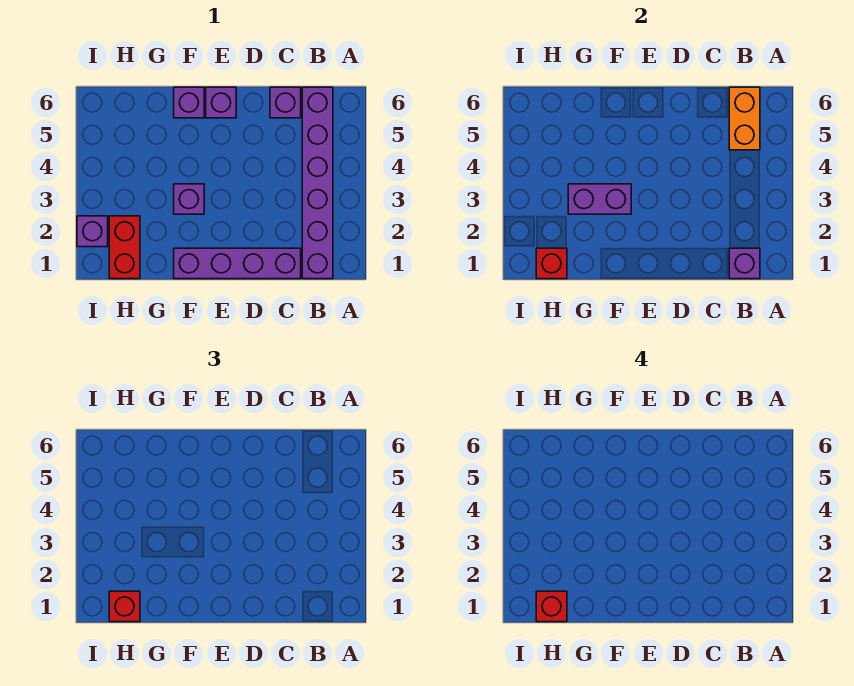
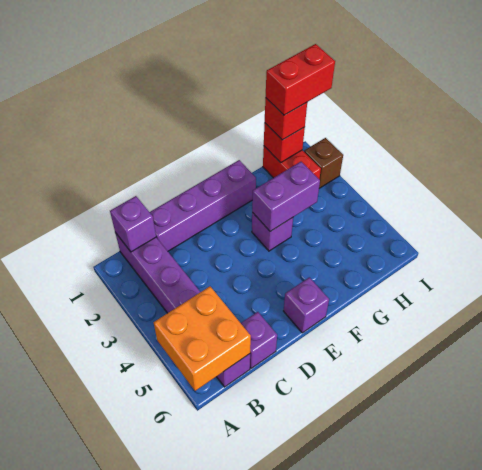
orange 1x2 brick [729,87,760,150] -> orange 2x2 brick [154,287,251,391]
purple 1x1 brick [174,87,204,118] -> none
red 1x1 brick [536,591,567,622] -> red 1x2 brick [266,44,335,115]
purple 1x1 brick [77,216,108,247] -> brown 1x1 brick [304,138,343,188]

